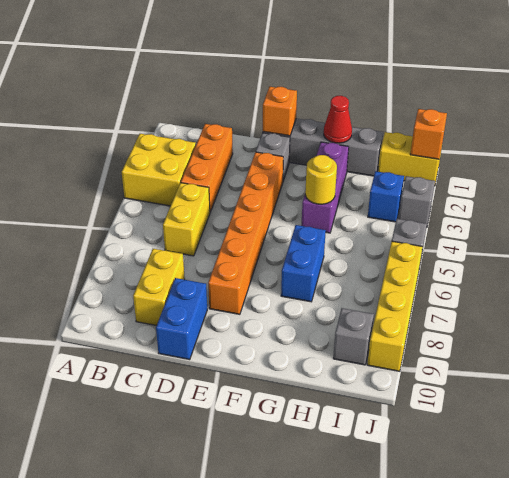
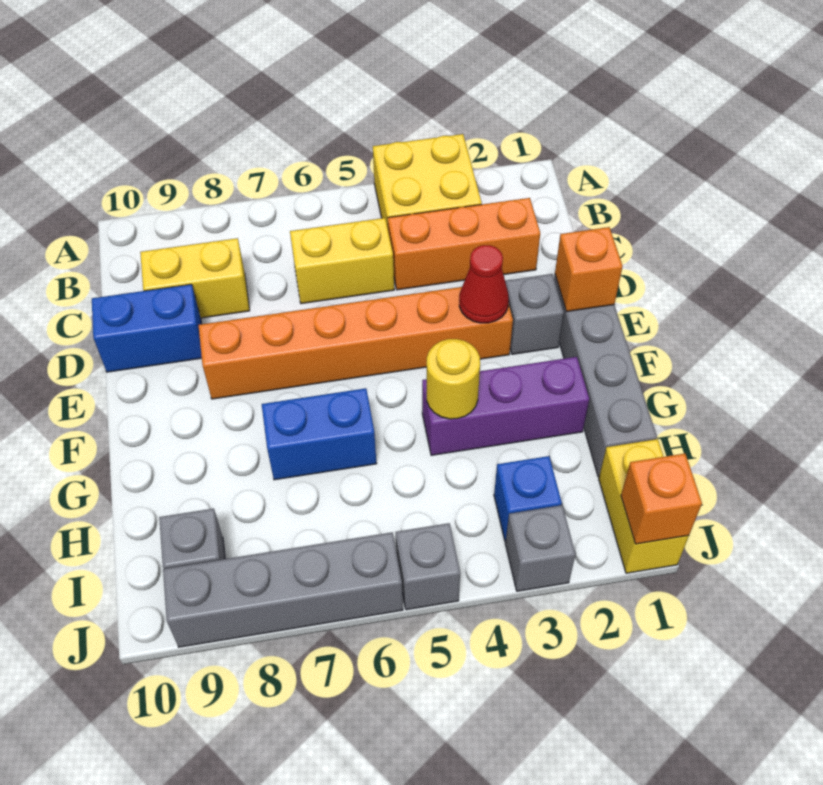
red 1x1 cone [324,96,352,143] -> red 1x1 cone moved to [459,245,509,323]
yellow 1x4 brick [367,241,423,371] -> grey 1x4 brick [163,532,403,647]

